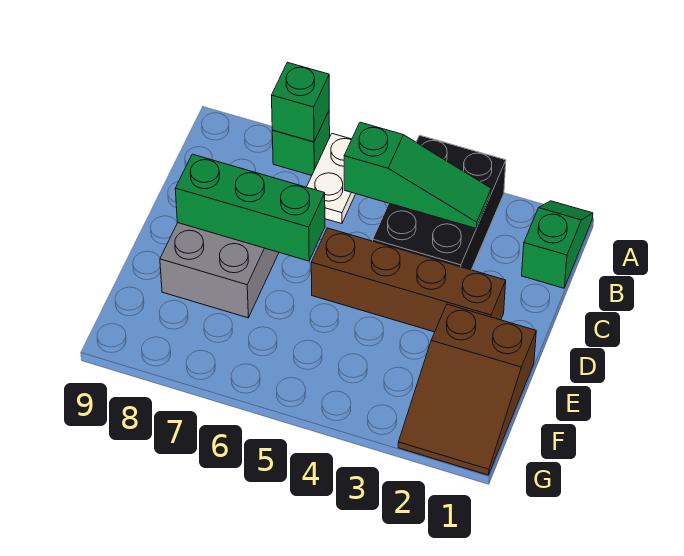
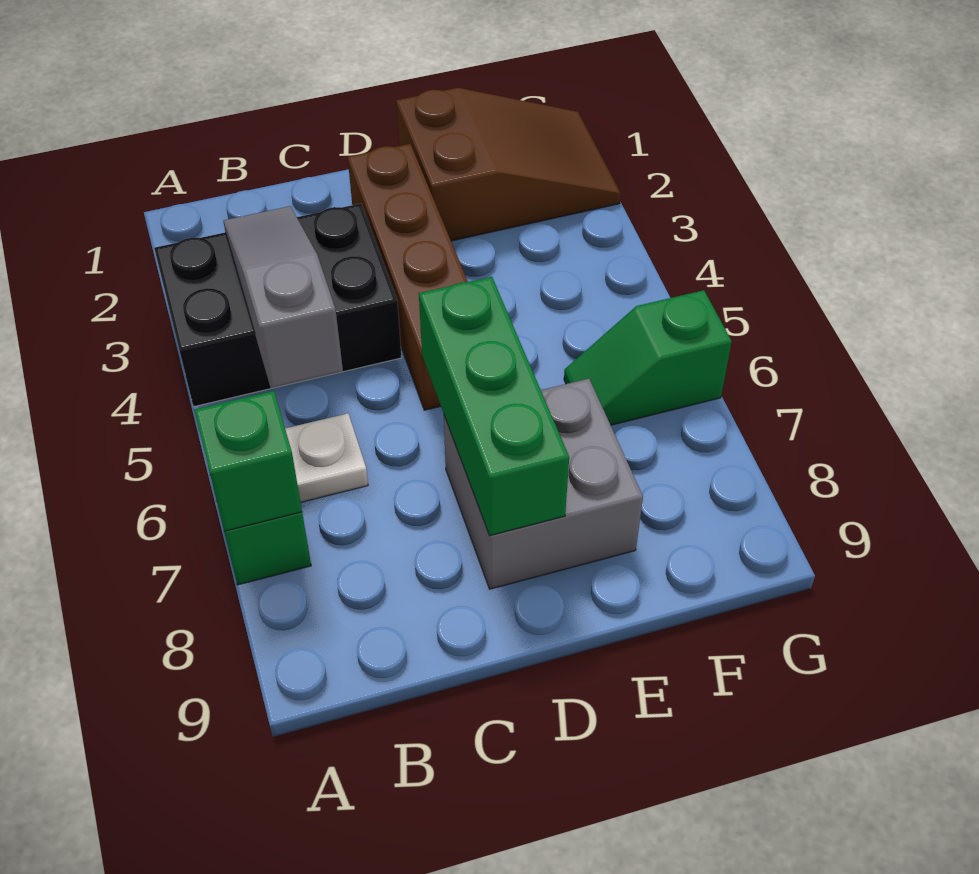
green 1x2 slope [522,201,593,288] -> green 1x2 slope moved to [564,290,732,425]
green 1x3 slope [344,122,491,228] -> grey 1x3 slope [223,206,343,388]

